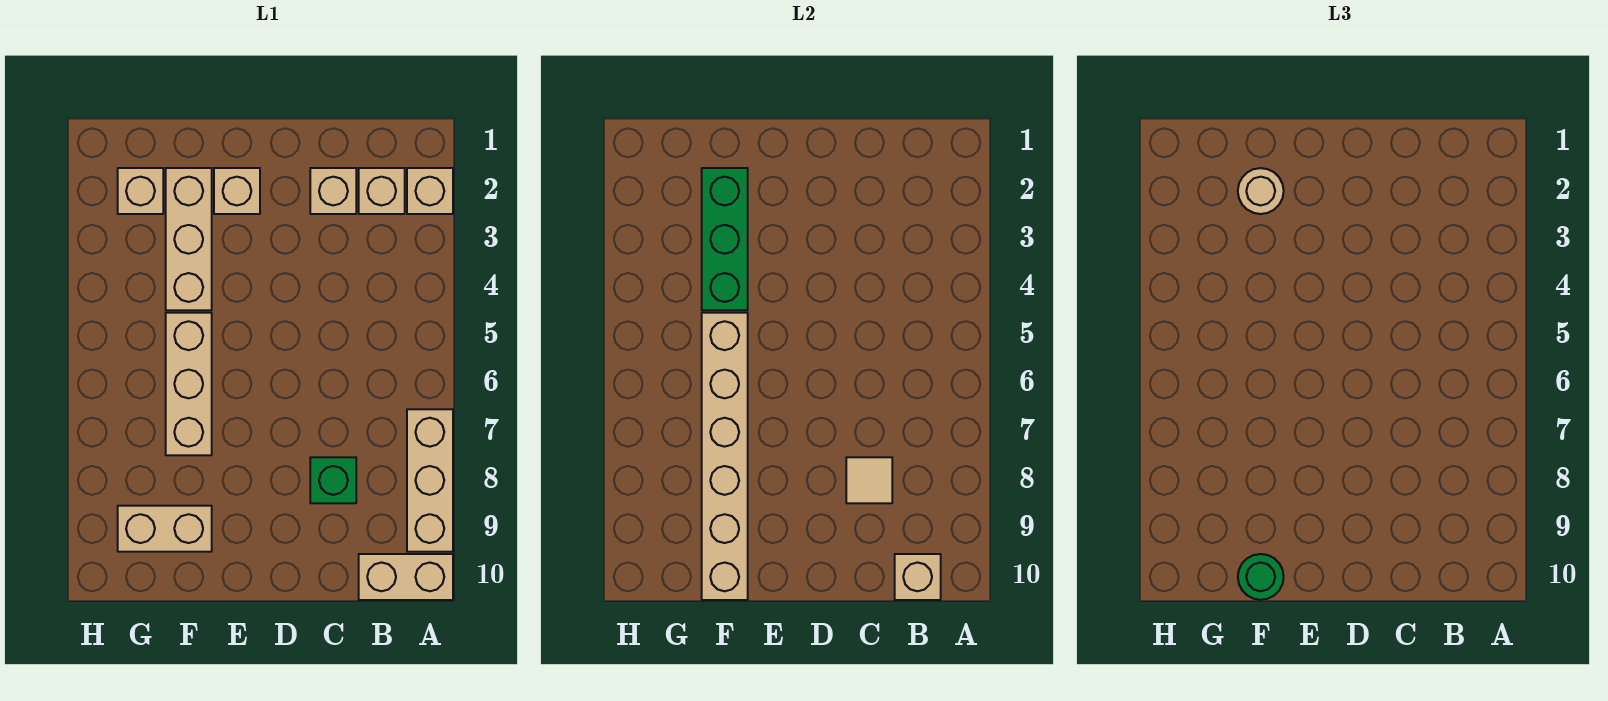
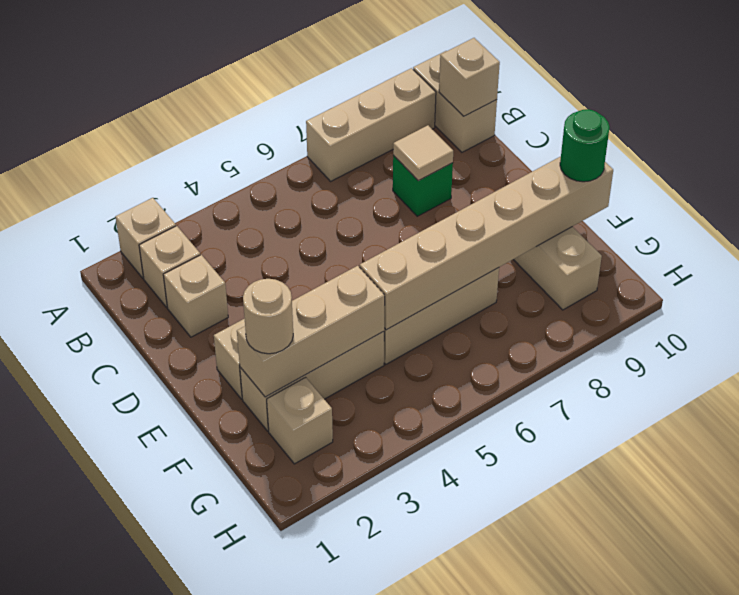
green 1x3 brick [702,168,748,310] -> tan 1x3 brick [237,266,385,397]

